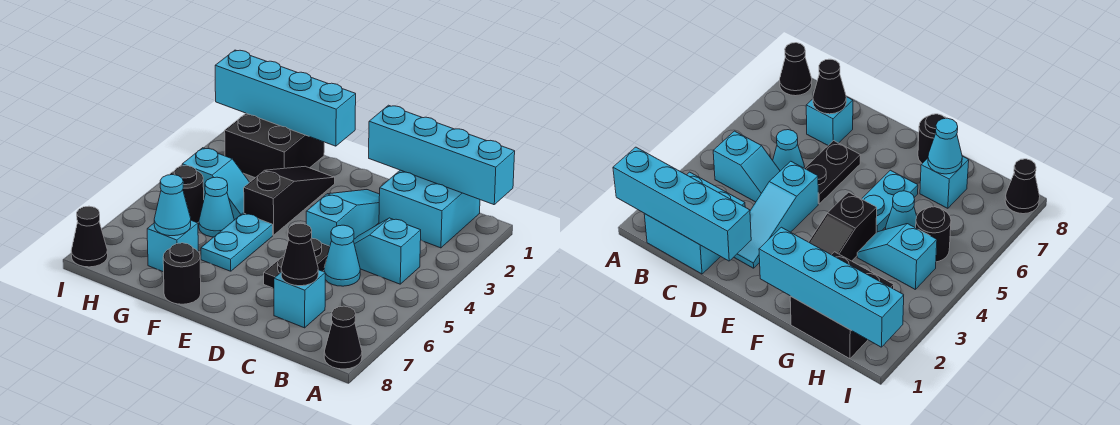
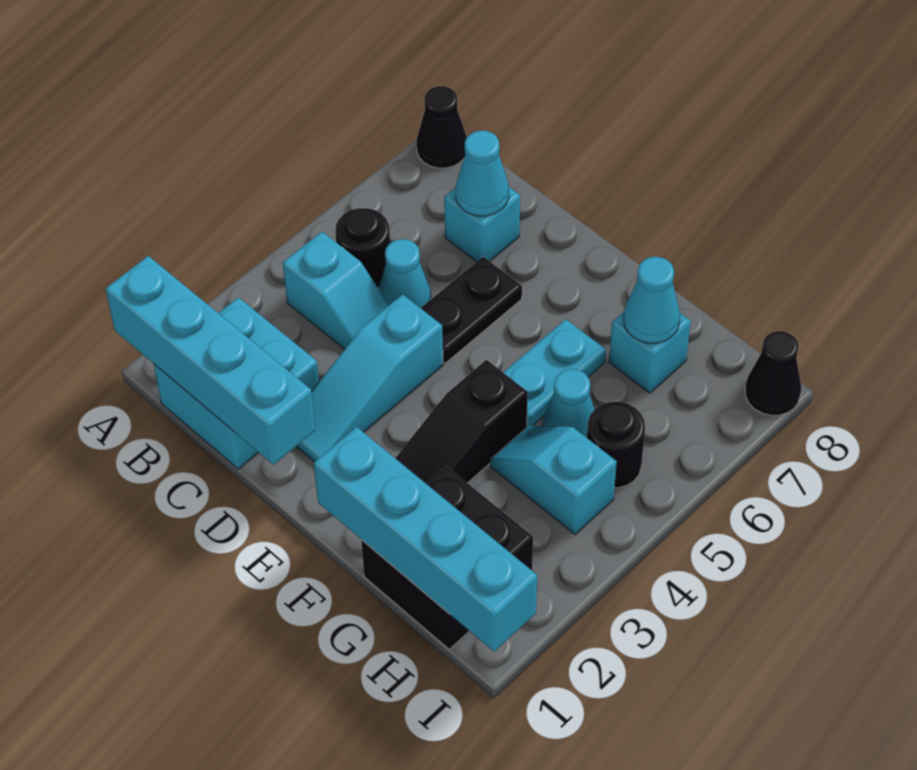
black 1x1 cone [281,223,318,286] -> cyan 1x1 cone [456,131,509,216]
black 1x1 round brick [163,243,201,304] -> black 1x1 round brick moved to [335,208,390,288]

